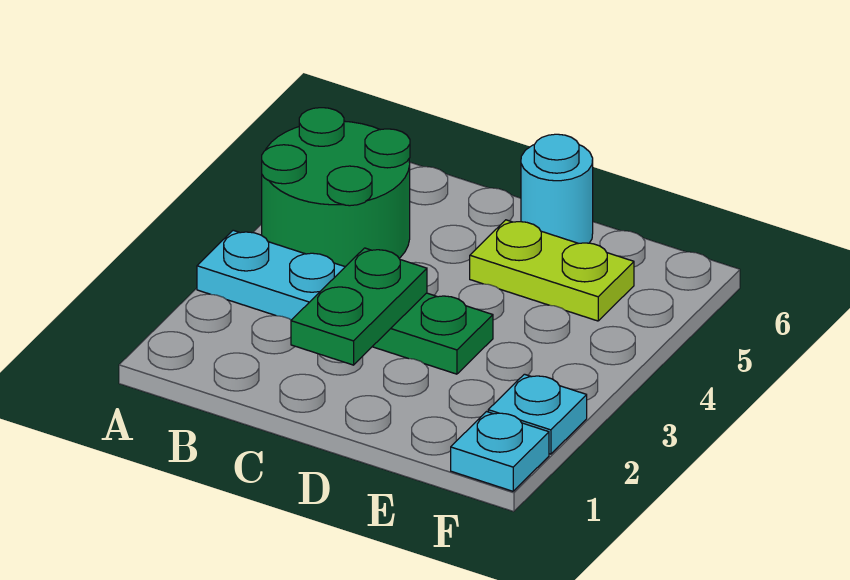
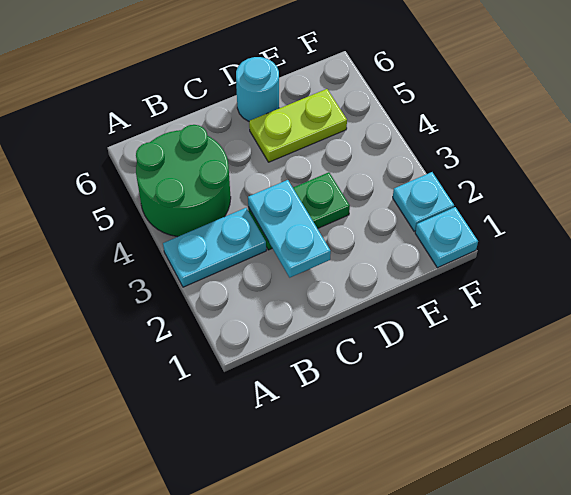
green 1x2 plate [291,248,427,365] -> cyan 1x2 plate [248,180,331,277]

